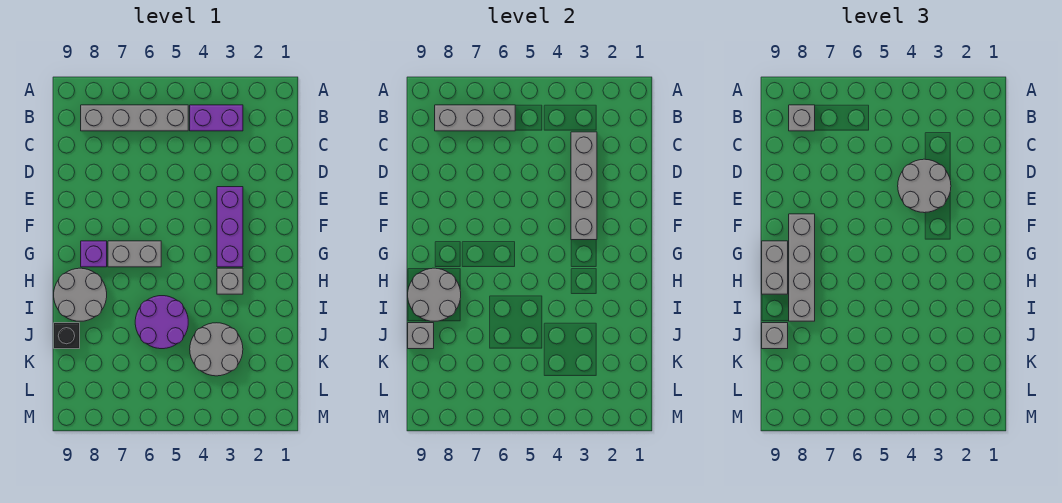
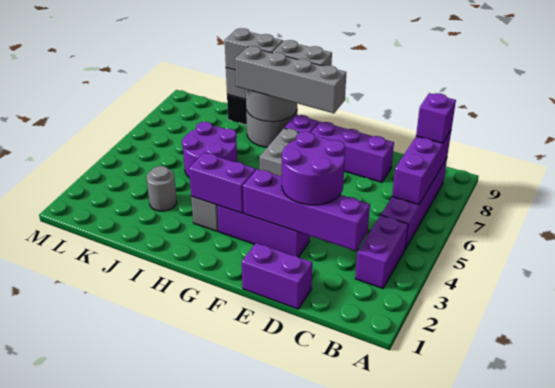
grey 1x4 brick [81,105,188,131] -> purple 1x4 brick [381,158,447,249]
grey 1x3 brick [435,105,515,131] -> purple 1x3 brick [392,131,451,205]
grey 1x1 brick [789,105,815,131] -> purple 1x1 brick [416,93,456,143]
grey 1x4 brick [571,132,597,240] -> purple 1x4 brick [243,169,370,251]
none -> purple 1x2 brick [242,243,312,309]
grey 2x2 round brick [898,159,951,213] -> purple 2x2 round brick [282,132,345,205]
none -> purple 1x3 brick [311,122,394,182]
none -> purple 1x2 brick [189,153,256,213]
grey 2x2 round brick [190,323,243,376] -> grey 1x1 round brick [146,166,177,211]
grey 1x1 brick [762,323,788,349] -> grey 1x2 brick [225,28,283,70]

